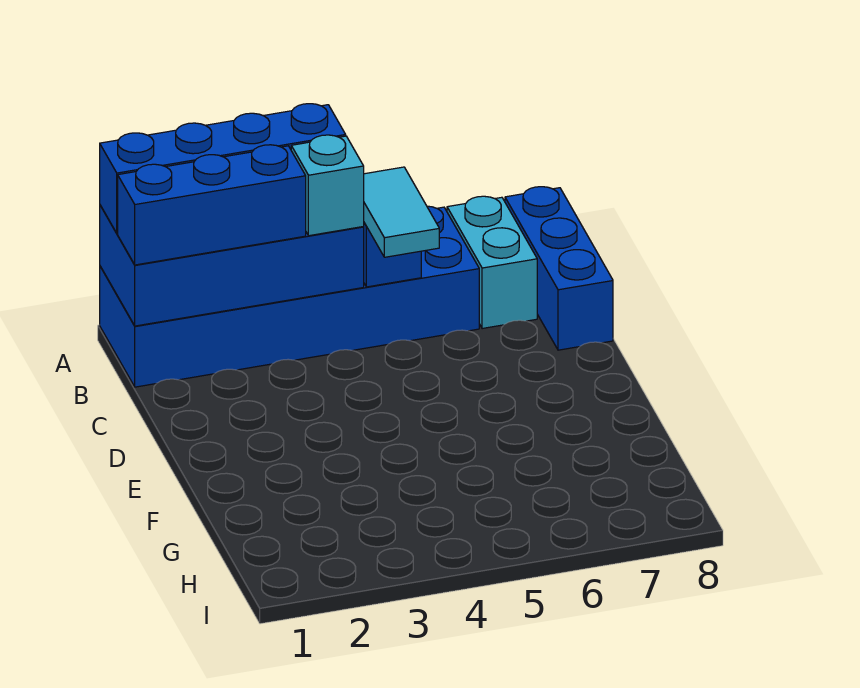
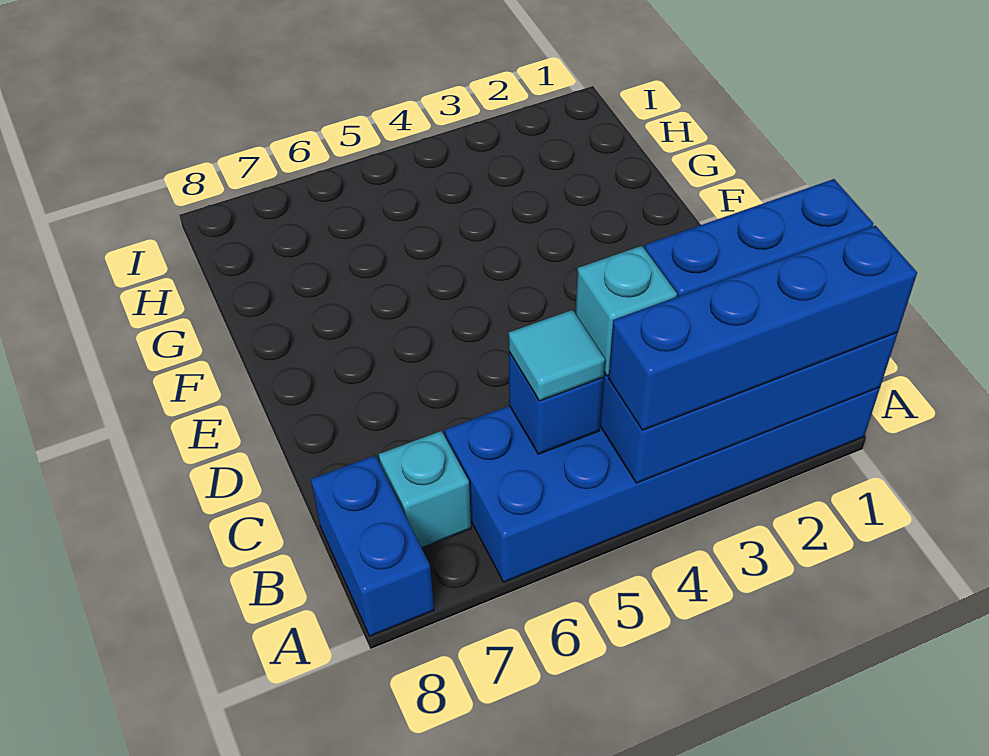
cyan 1x2 brick [447,196,537,329] -> cyan 1x1 brick [379,431,471,548]
blue 1x3 brick [505,187,613,350] -> blue 1x2 brick [311,455,434,636]
cyan 1x2 tile [364,167,439,257] -> cyan 1x1 tile [509,310,605,401]

